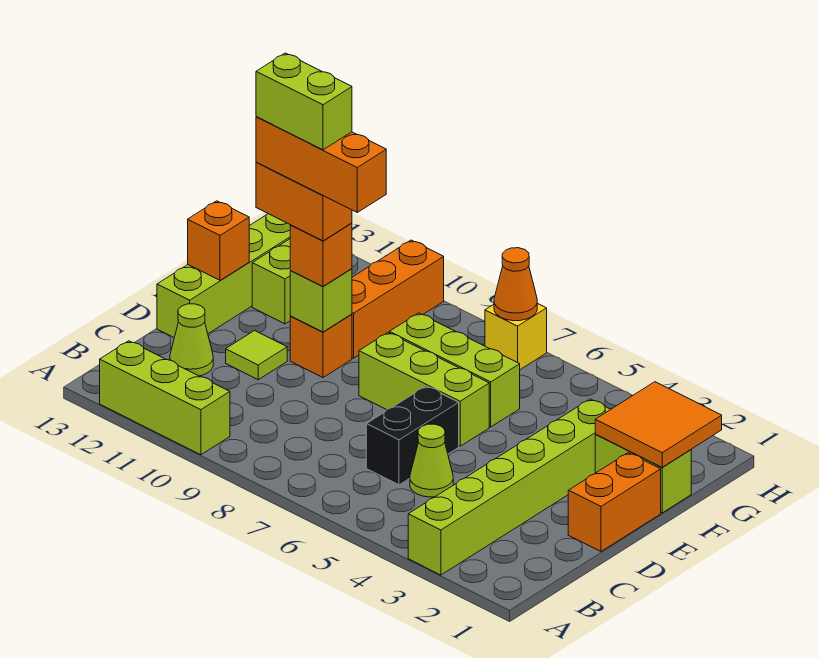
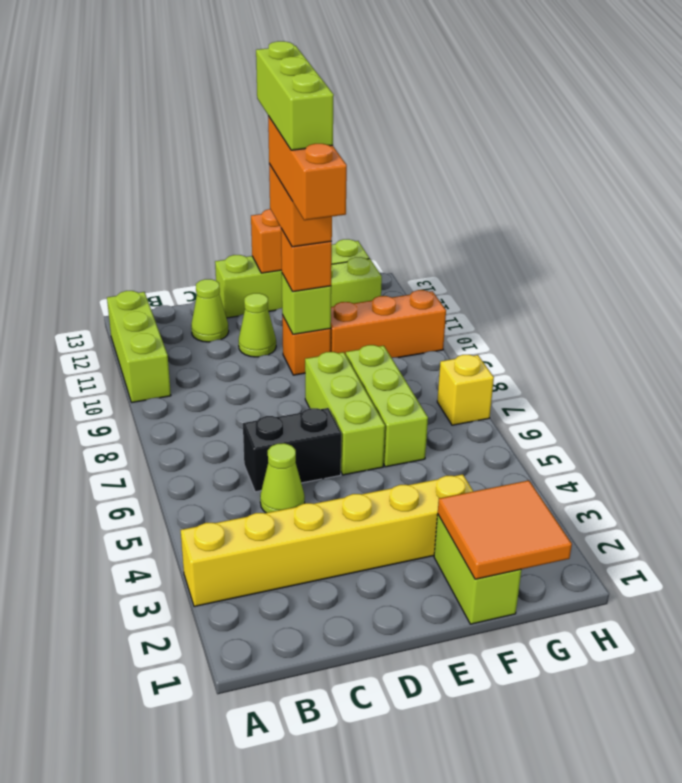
lime 1x6 brick [408,399,611,575] -> yellow 1x6 brick [181,474,473,607]
orange 1x2 brick [568,453,661,551] -> none
lime 1x1 tile [226,330,287,380] -> lime 1x1 cone [239,293,276,357]
lime 1x2 brick [256,53,352,150] -> lime 1x3 brick [256,41,334,150]
orange 1x1 cone [494,248,537,321] -> none

